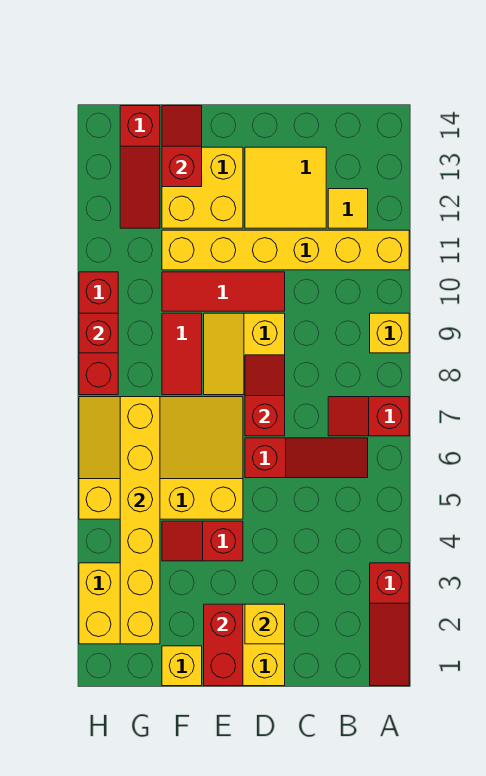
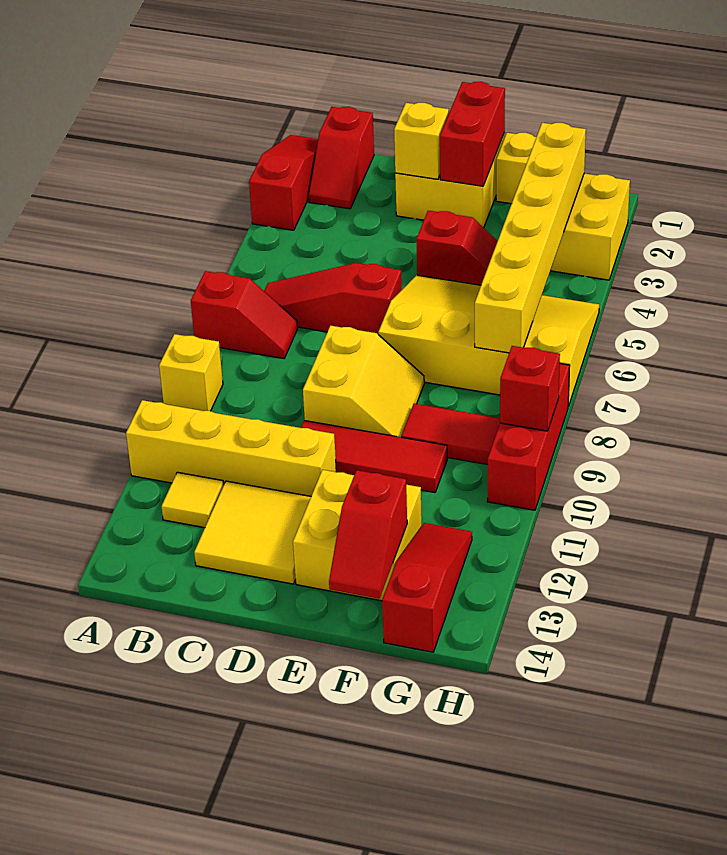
yellow 1x6 brick [162,230,409,270] -> yellow 1x4 brick [126,400,336,496]
red 1x2 slope [245,355,285,436] -> red 1x2 slope moved to [309,107,374,209]
yellow 3x4 slope [79,397,243,519] -> yellow 3x4 slope turned to [378,275,599,406]
red 1x2 tile [162,313,202,395] -> red 1x2 tile turned to [401,404,500,465]

